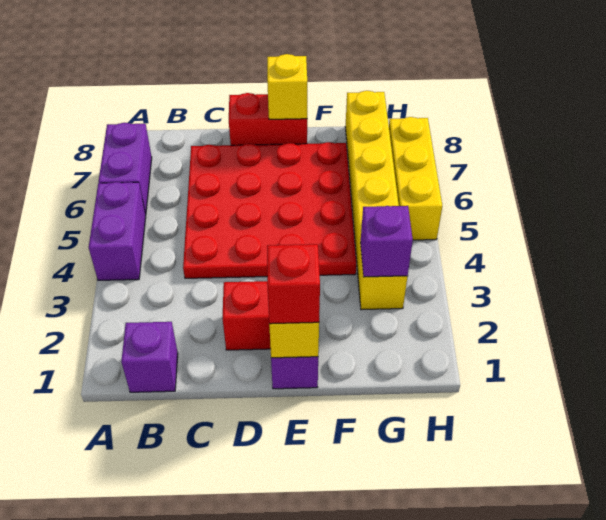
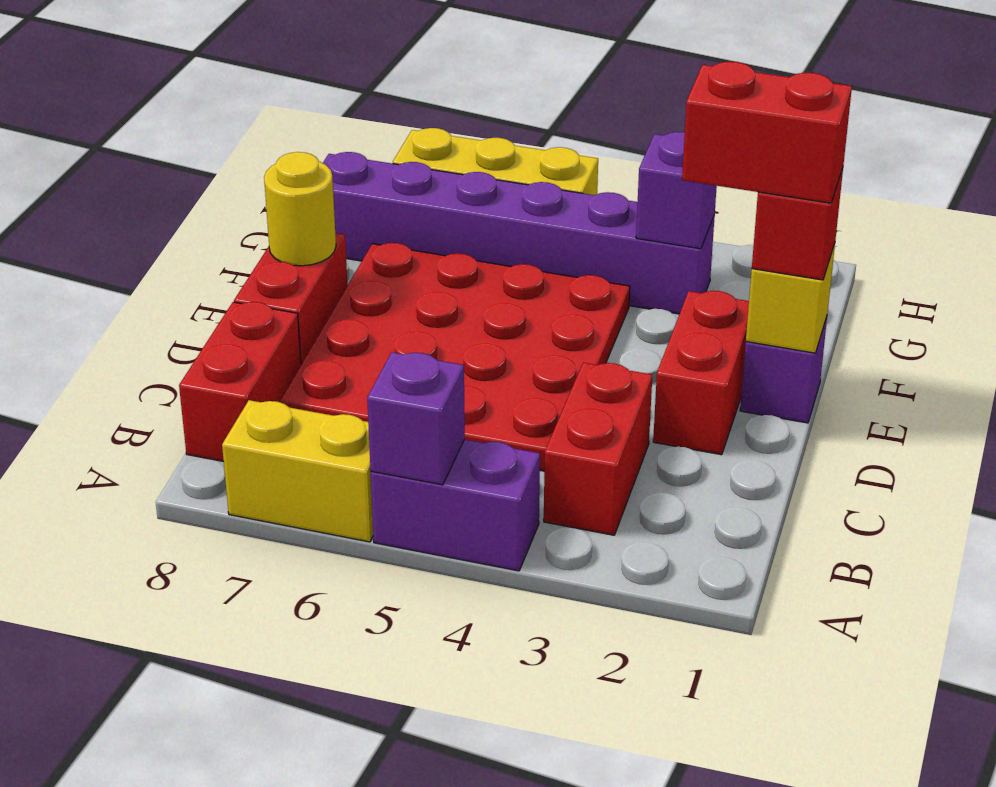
purple 1x2 brick [99,123,152,214] -> yellow 1x2 brick [222,400,373,542]
purple 1x1 brick [121,322,178,392] -> purple 1x1 brick moved to [367,352,465,485]
none -> red 1x2 brick [544,363,652,535]
none -> red 1x2 brick [179,302,301,462]
none -> red 1x2 brick [682,62,852,203]
yellow 1x1 brick [267,54,307,119] -> yellow 1x1 round brick [264,152,336,266]
yellow 1x6 brick [345,91,408,310] -> purple 1x6 brick [323,152,715,314]

